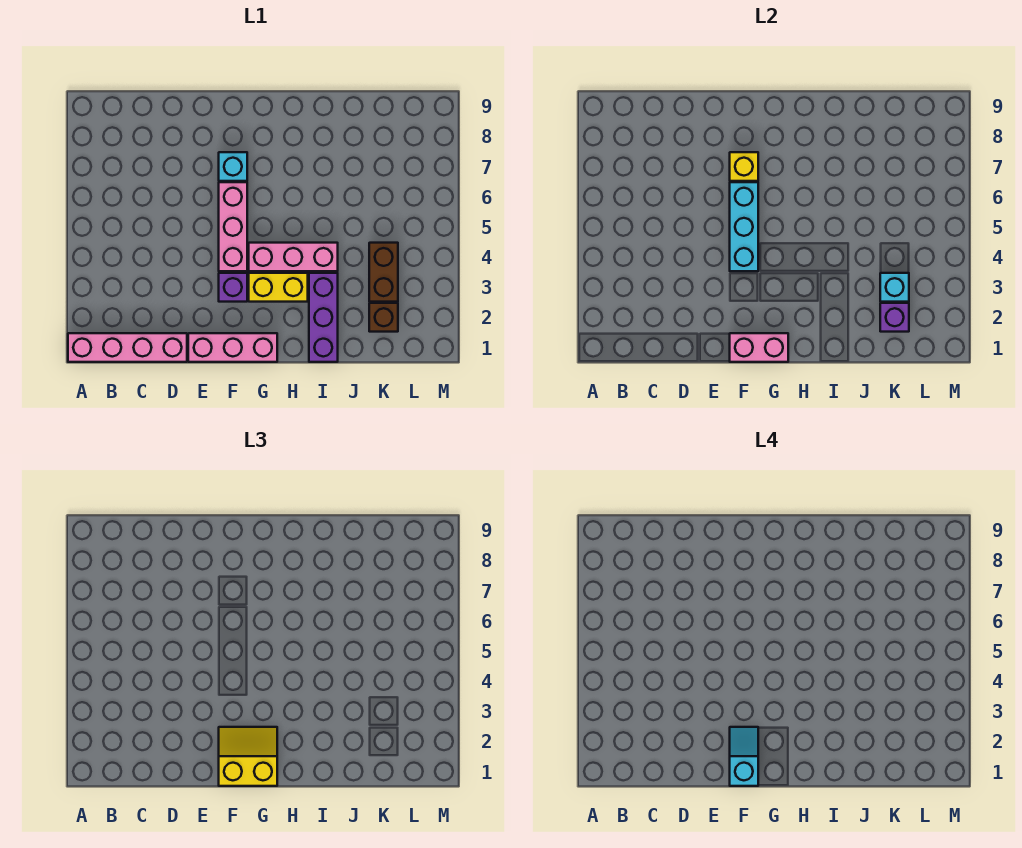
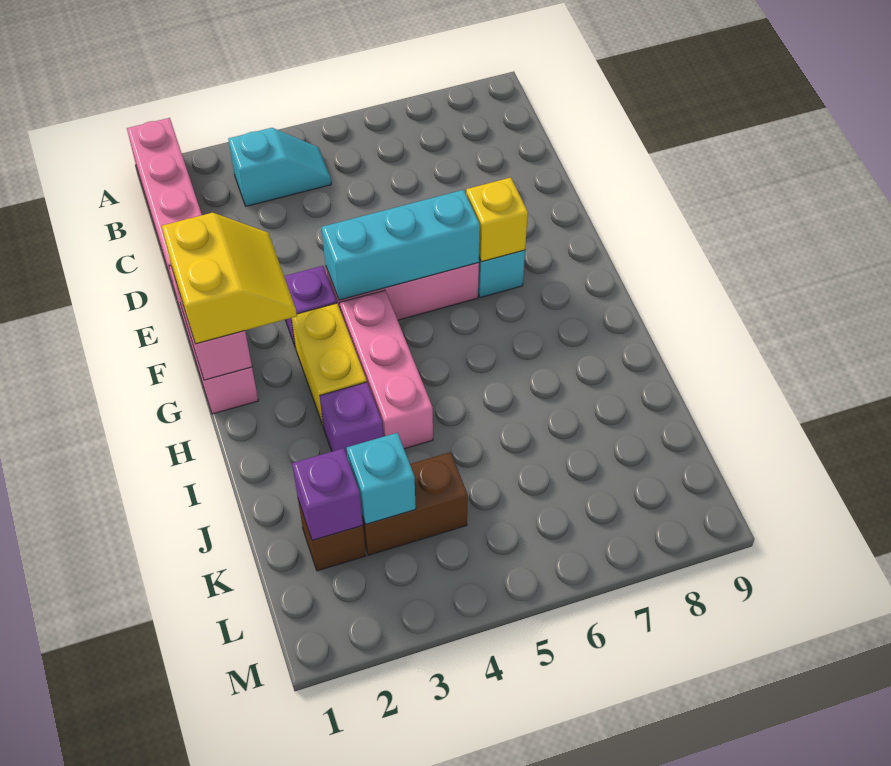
cyan 1x2 slope [730,727,758,786] -> cyan 1x2 slope moved to [228,128,331,206]
purple 1x3 brick [309,273,338,362] -> purple 1x1 brick [320,382,383,458]

